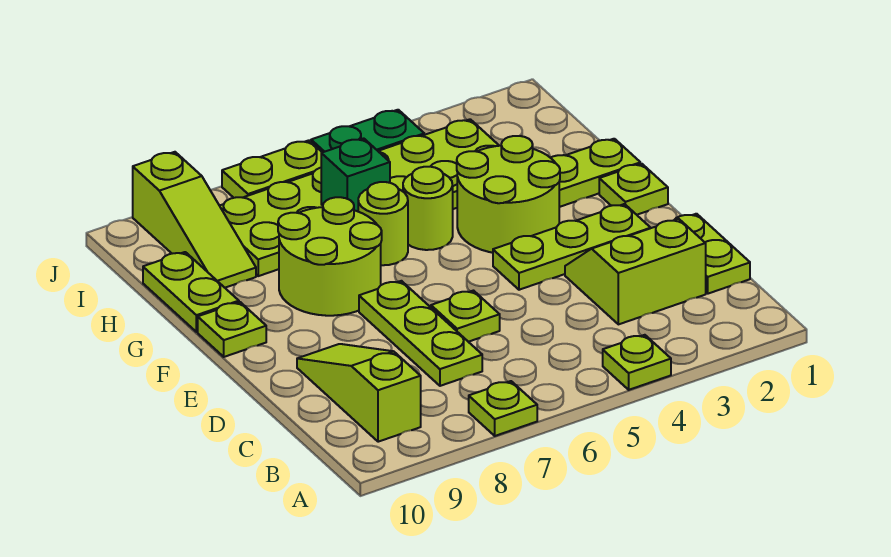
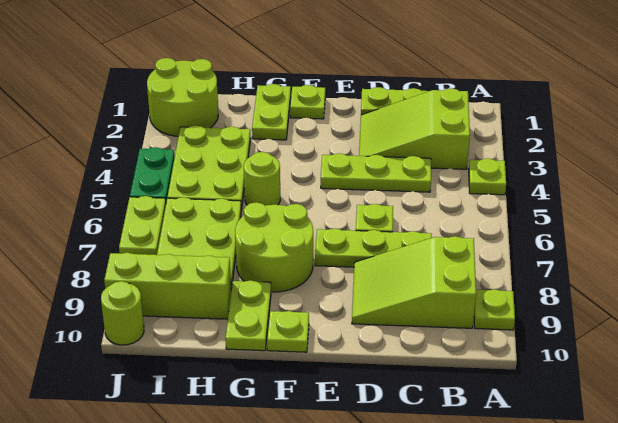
lime 1x1 plate [469,381,537,436] -> lime 1x1 plate moved to [474,289,515,330]
lime 1x3 slope [297,344,421,442] -> lime 2x3 slope [352,236,476,328]
lime 2x2 slope [565,219,706,324] -> lime 2x3 slope [359,88,470,169]
lime 1x3 plate [493,204,650,290] -> lime 1x3 plate turned to [321,154,431,192]
lime 2x2 round brick [457,136,560,253] -> lime 2x2 round brick moved to [147,58,218,136]
lime 1x1 round brick [358,182,408,265] -> lime 1x1 round brick moved to [101,281,144,345]
lime 1x2 plate [143,252,239,332] -> lime 1x2 plate turned to [225,281,271,351]
green 1x1 brick [321,138,390,211] -> none
lime 1x3 slope [133,152,256,288] -> lime 1x3 brick [104,253,231,319]

